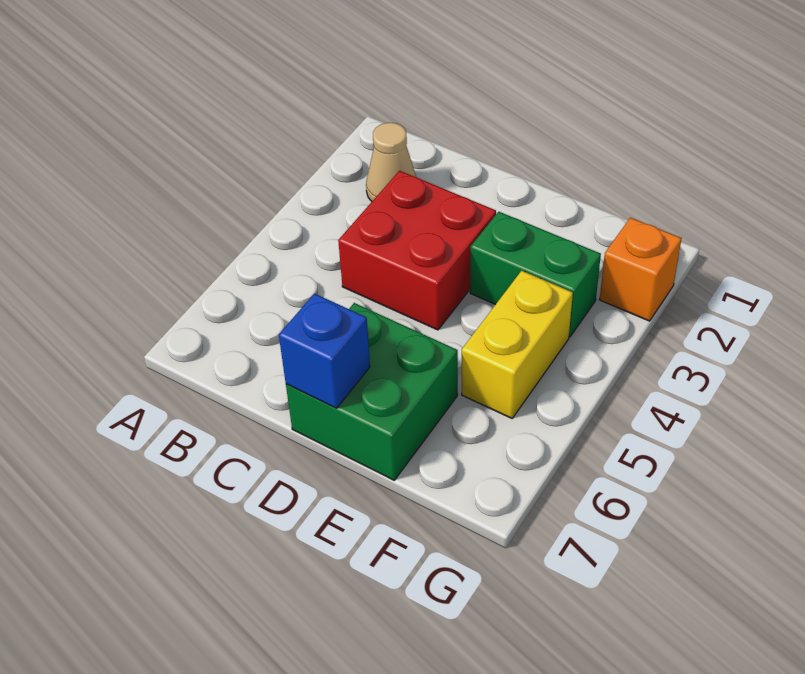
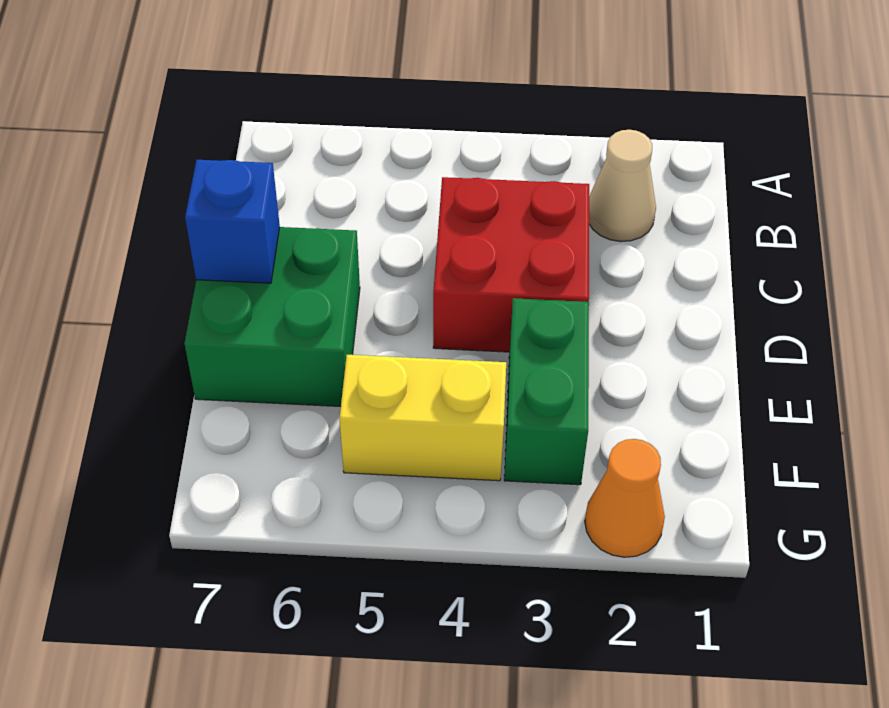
orange 1x1 brick [600,218,682,321] -> orange 1x1 cone [585,439,665,557]

